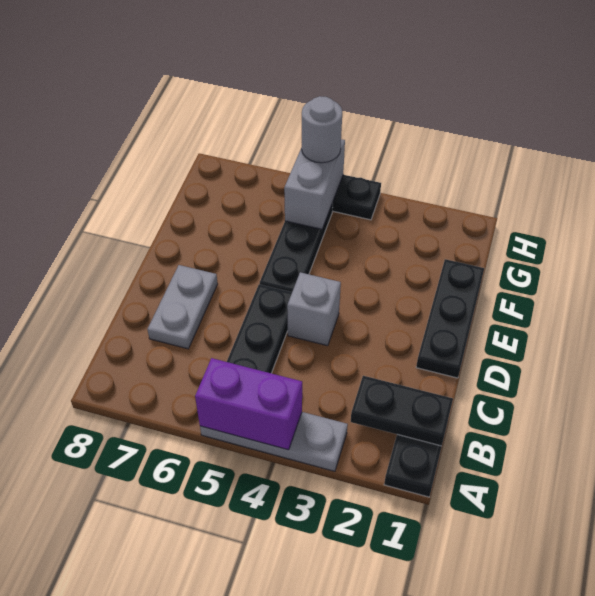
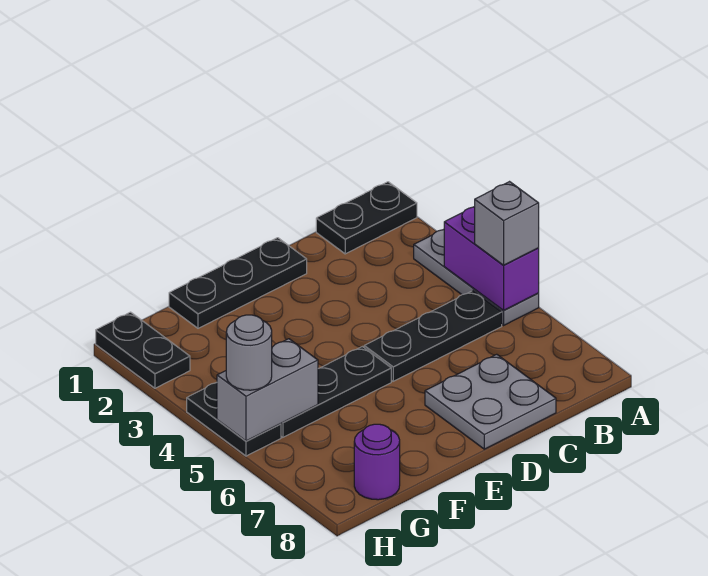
black 1x2 plate [351,376,453,446] -> black 1x2 plate moved to [96,312,190,388]
grey 1x2 plate [147,265,218,349] -> grey 2x2 plate [425,354,556,449]
grey 1x1 brick [287,272,341,346] -> grey 1x1 brick moved to [475,182,539,265]
none -> purple 1x1 round brick [354,424,400,500]

